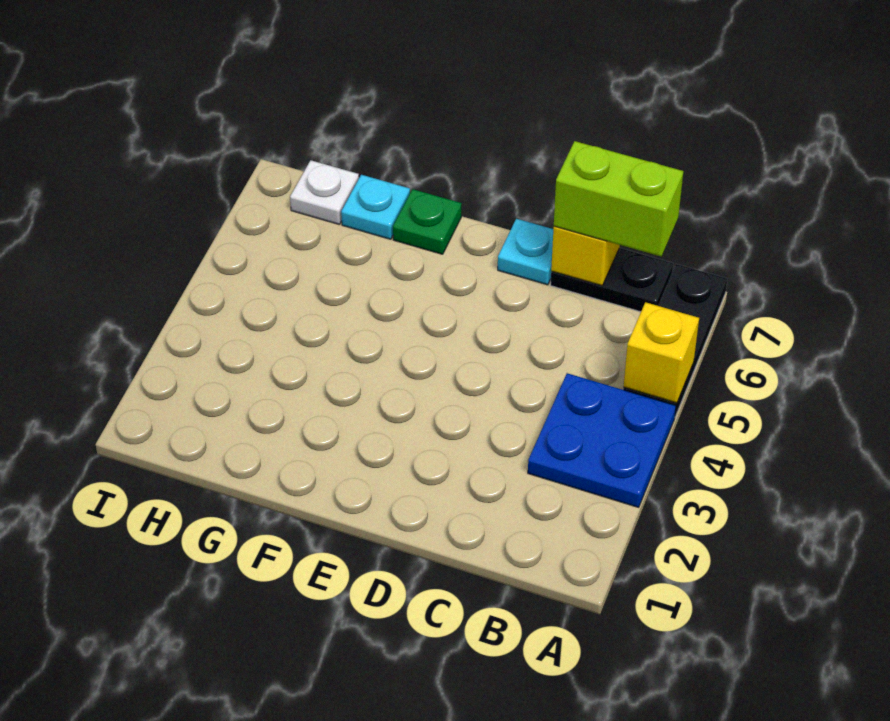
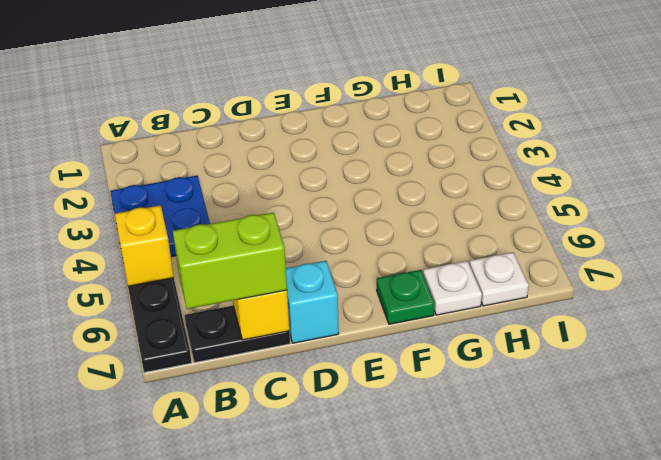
cyan 1x1 plate [498,219,553,285] -> cyan 1x1 brick [286,261,339,343]
cyan 1x1 plate [341,175,410,239] -> white 1x1 plate [423,261,482,315]

